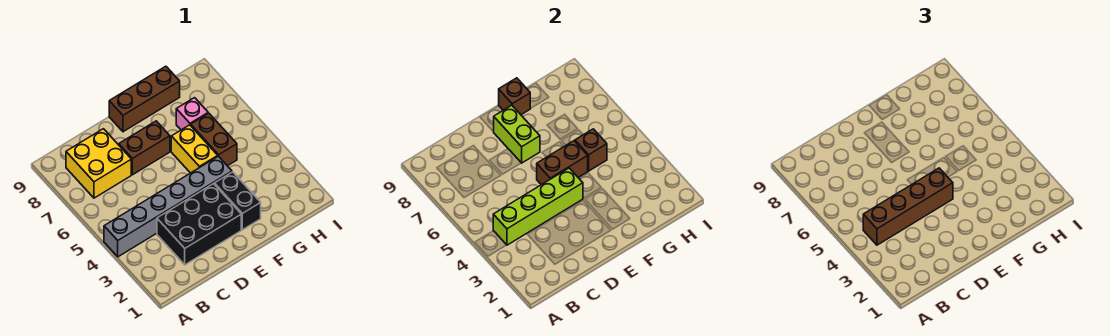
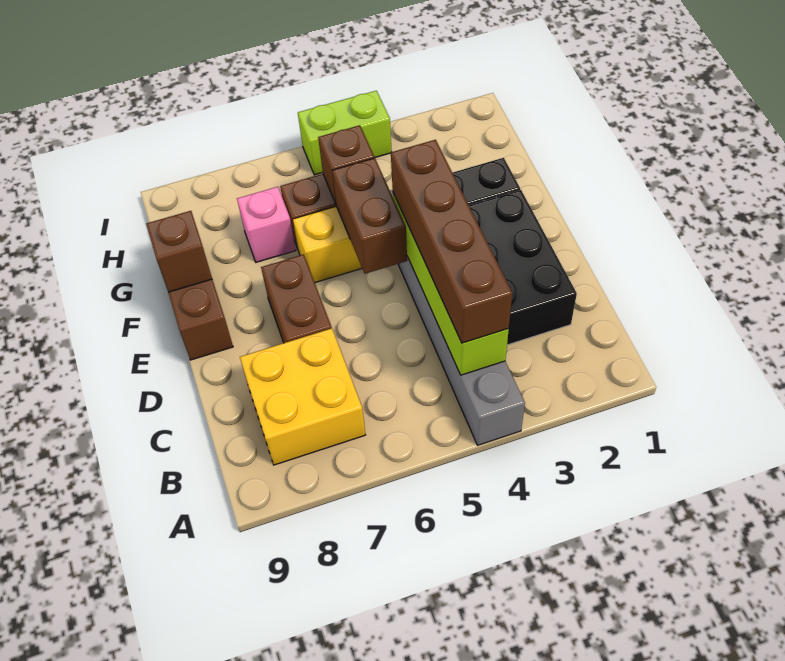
lime 1x2 brick [494,105,540,163] -> lime 1x2 brick moved to [298,91,392,175]

